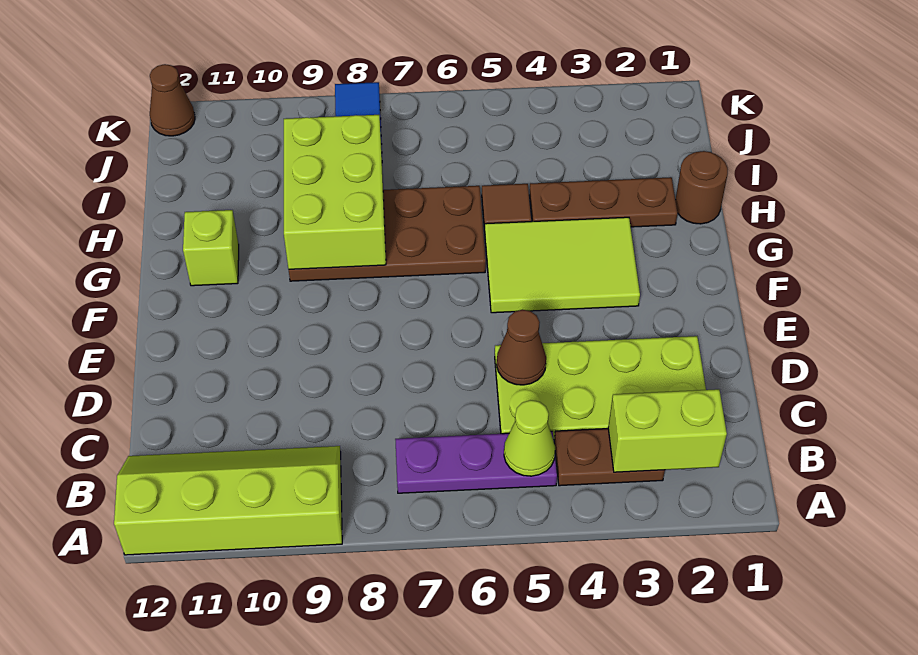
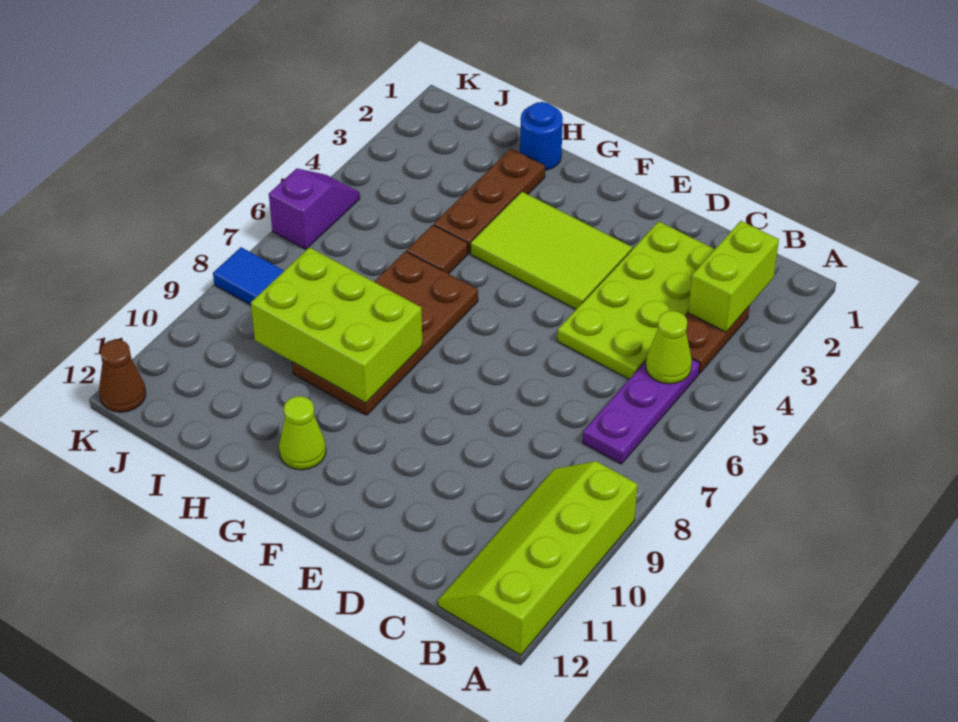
brown 1x1 cone [497,310,546,385] -> none
lime 2x3 tile [485,217,640,313] -> lime 2x3 tile turned to [471,192,632,309]
lime 1x1 brick [183,210,239,286] -> lime 1x1 cone [279,396,326,470]
brown 1x1 round brick [675,151,728,224] -> blue 1x1 round brick [520,102,563,170]
none -> purple 1x2 slope [269,168,360,249]

